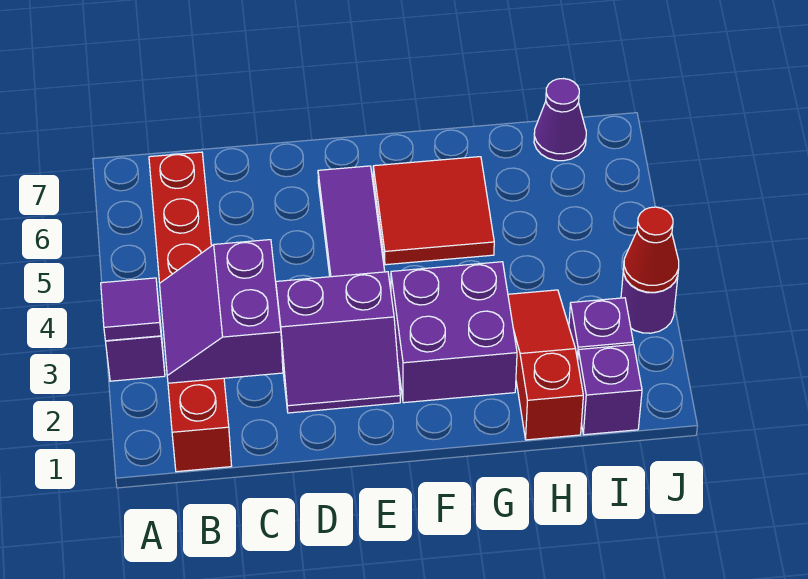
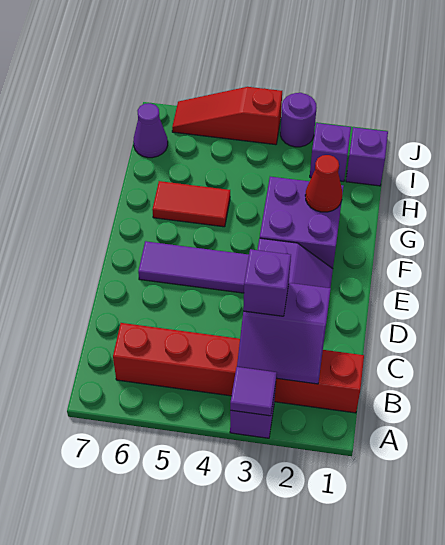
none -> purple 1x1 brick [243,249,291,316]
red 2x2 tile [373,157,494,265] -> red 1x2 tile [152,181,230,227]
red 1x3 slope [508,290,583,440] -> red 1x3 slope moved to [172,87,282,145]
red 1x1 cone [624,207,679,292] -> red 1x1 cone moved to [305,155,342,212]

